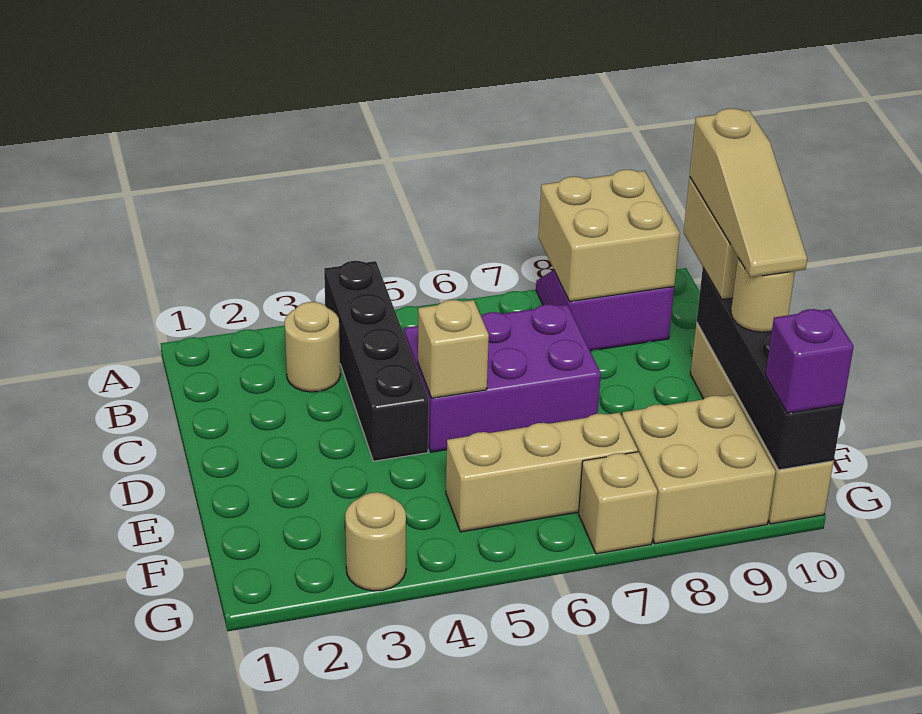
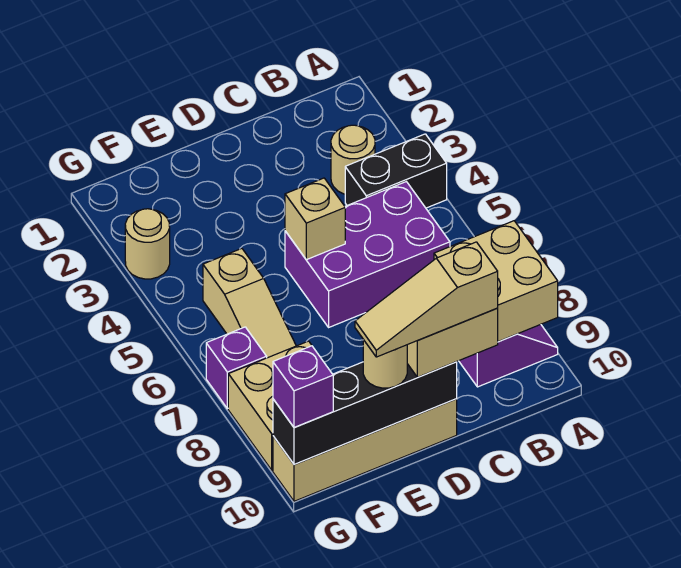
black 1x4 brick [324,261,429,461] -> black 1x2 brick [345,134,447,208]
purple 2x3 brick [404,304,601,452] -> purple 2x3 brick turned to [285,182,450,327]
tan 1x3 brick [446,413,638,532] -> tan 1x3 slope [203,248,296,358]
tan 1x1 brick [579,452,657,554] -> purple 1x1 brick [206,327,267,409]

